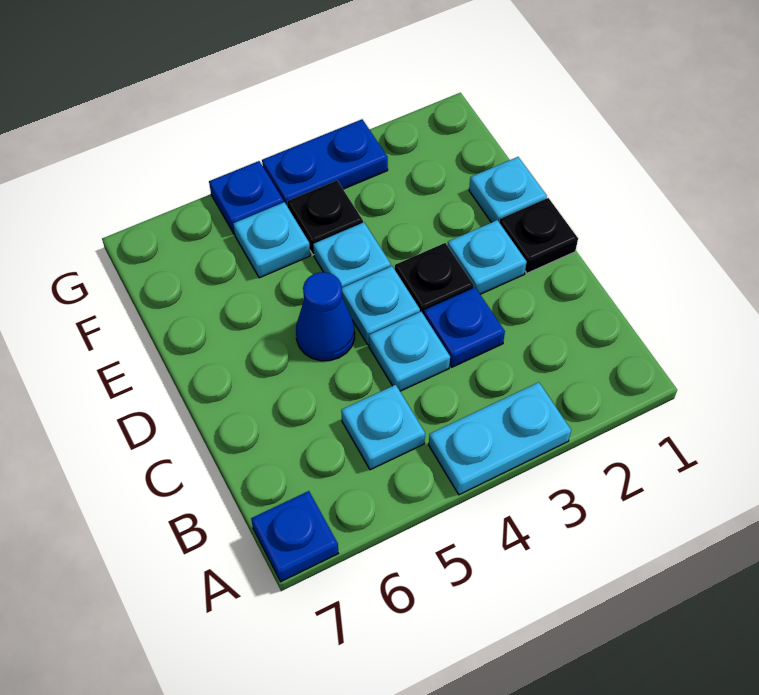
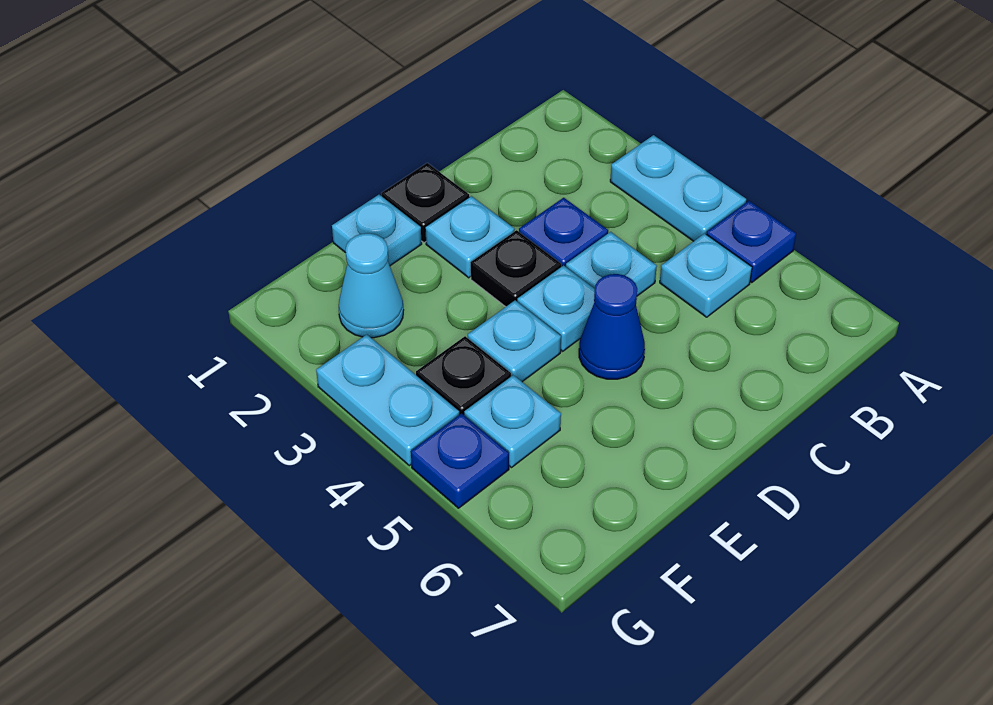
blue 1x1 plate [251,491,338,582] -> blue 1x1 plate moved to [707,201,796,283]
none -> cyan 1x1 cone [339,233,403,338]
blue 1x2 plate [262,119,388,207] -> cyan 1x2 plate [316,335,459,466]

